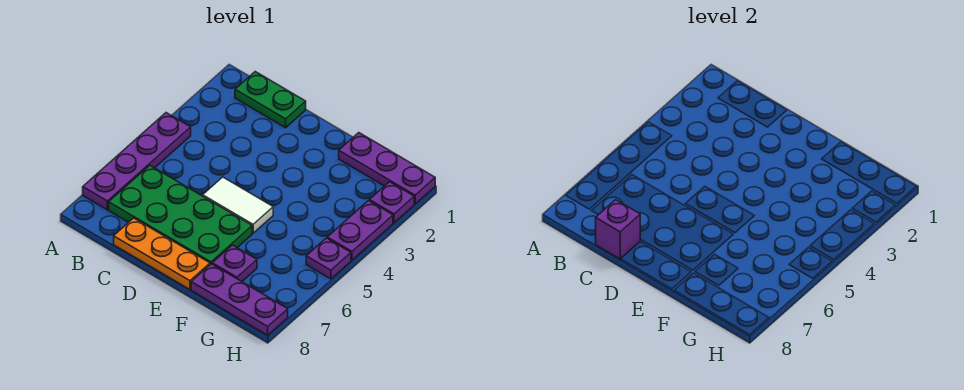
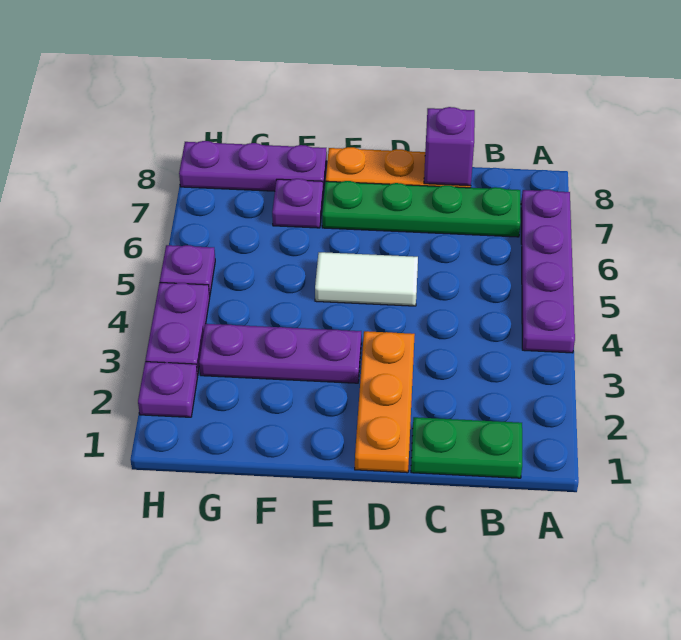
green 2x4 plate [109,165,252,264] -> green 1x4 plate [322,181,521,237]
none -> orange 1x3 plate [355,331,415,473]
purple 1x3 plate [339,133,435,204] -> purple 1x3 plate moved to [199,324,361,383]

